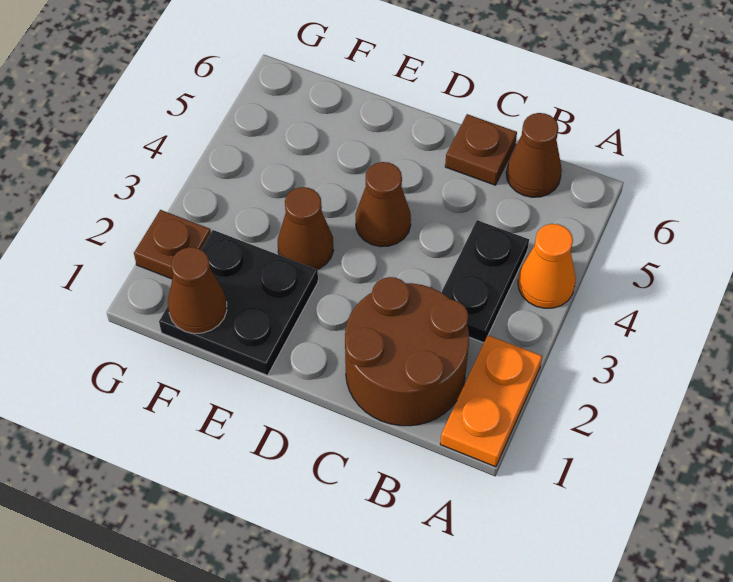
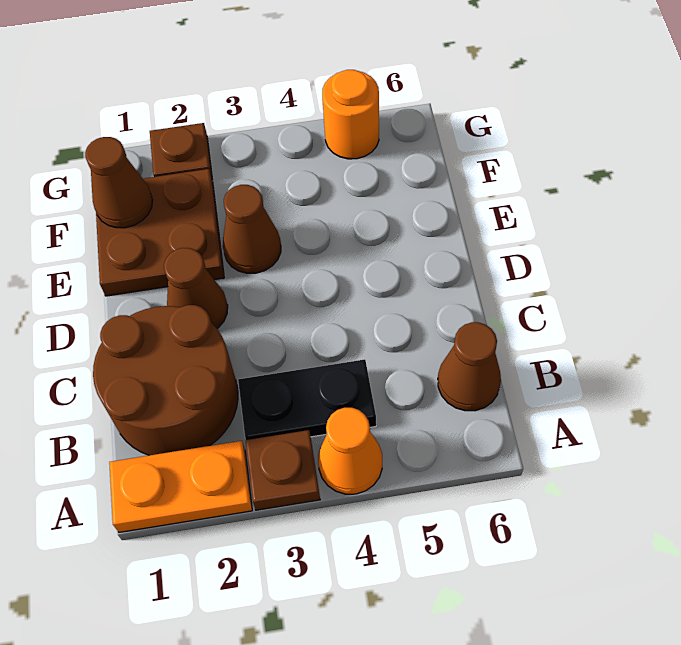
brown 1x1 plate [445,114,517,185] -> brown 1x1 plate moved to [245,430,320,510]
brown 1x1 cone [356,162,411,247] -> brown 1x1 cone moved to [164,248,228,329]
black 2x2 plate [159,230,318,375] -> brown 2x2 plate [96,169,224,296]
none -> orange 1x1 round brick [322,70,379,159]

